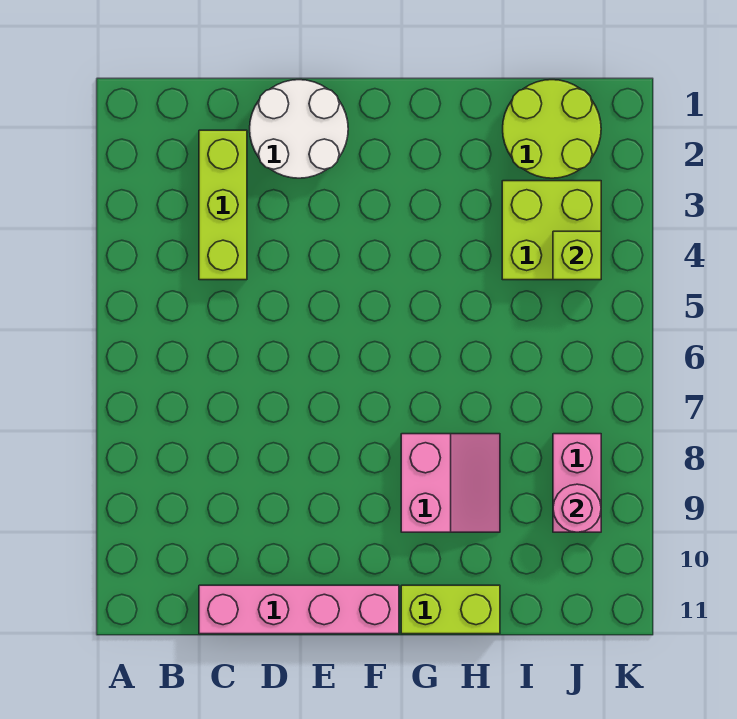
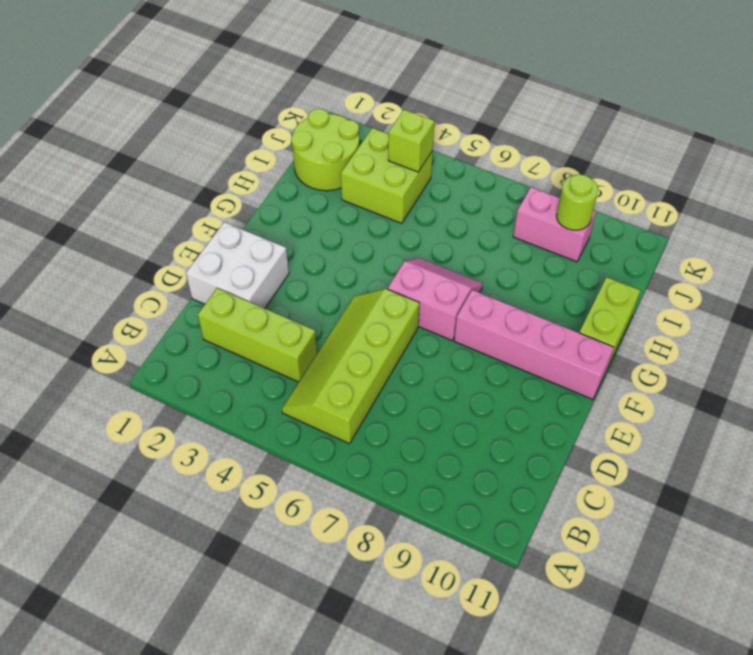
none -> lime 2x4 slope [282,289,419,444]
pink 1x4 brick [199,585,399,634] -> pink 1x4 brick turned to [454,290,614,399]
white 2x2 round brick [250,80,348,178] -> white 2x2 brick [186,222,289,308]
pink 2x2 slope [401,434,500,532] -> pink 2x2 slope moved to [388,258,483,341]
pink 1x1 round brick [553,484,601,532] -> lime 1x1 round brick [557,174,598,230]

